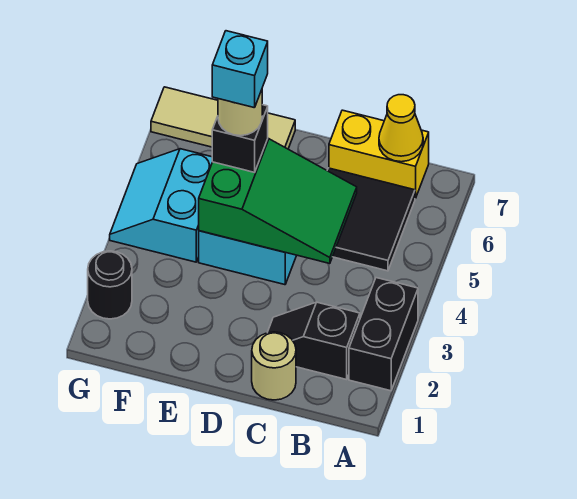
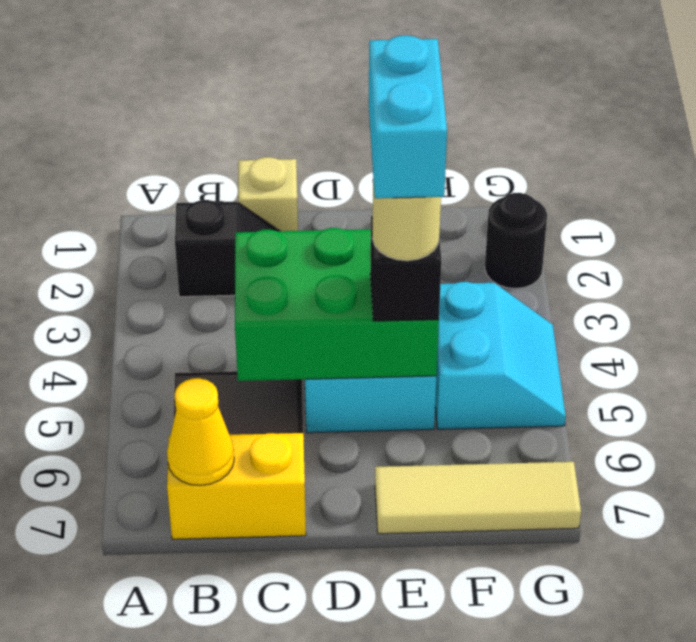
black 1x2 brick [349,278,418,391] -> none
tan 1x1 round brick [252,332,296,400] -> tan 1x1 brick [238,157,298,231]
green 2x3 slope [199,139,357,264] -> green 2x3 brick [235,228,439,381]
cyan 1x1 brick [212,31,268,108] -> cyan 1x2 brick [369,35,447,198]

